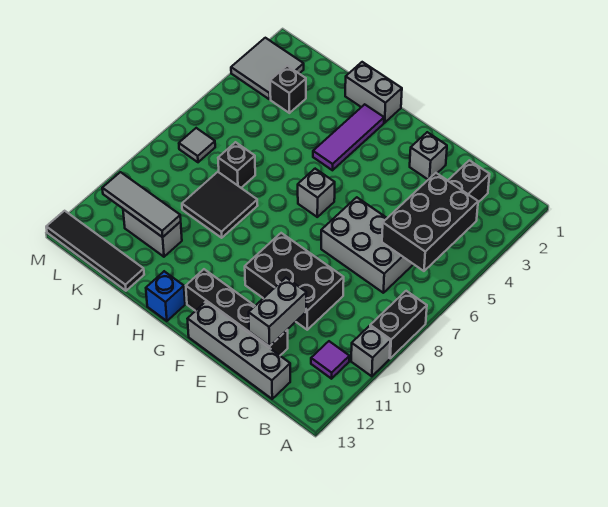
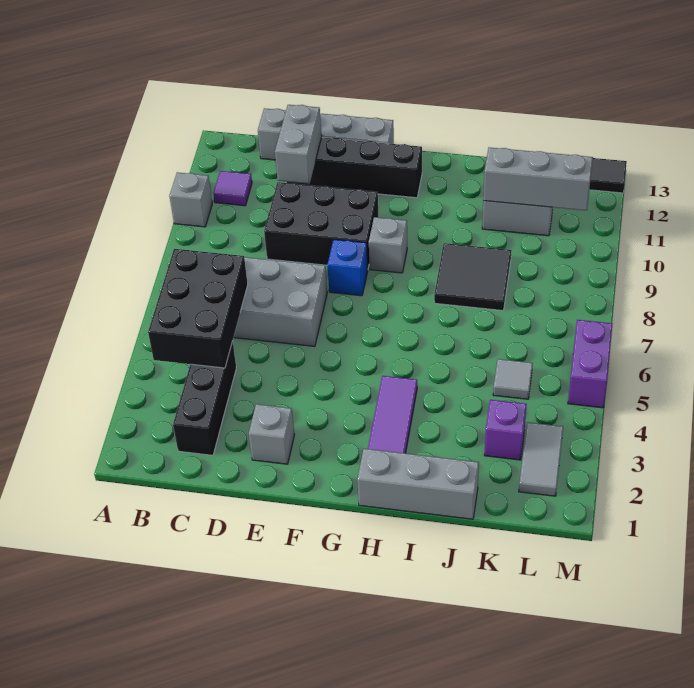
black 1x2 brick [370,291,427,358] -> none
grey 1x1 brick [298,169,335,217] -> grey 1x1 brick moved to [369,217,407,273]
grey 1x2 brick [345,62,402,123] -> grey 1x3 brick [357,449,479,519]
blue 1x1 brick [146,271,185,321] -> blue 1x1 brick moved to [327,239,368,296]
black 1x1 brick [218,142,255,188] -> none
grey 1x3 tile [102,172,181,237] -> grey 1x3 brick [483,147,593,211]
black 1x1 brick [270,66,306,113] -> purple 1x1 brick [484,400,527,460]
grey 2x2 tile [231,38,304,99] -> grey 1x2 tile [519,422,563,496]
grey 1x1 tile [179,128,215,162] -> grey 1x1 tile moved to [493,359,533,399]
none -> purple 1x2 brick [568,320,613,408]

